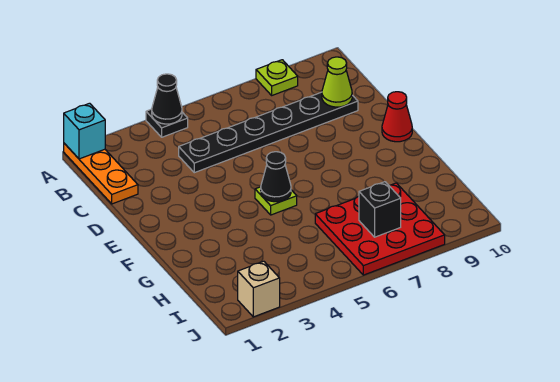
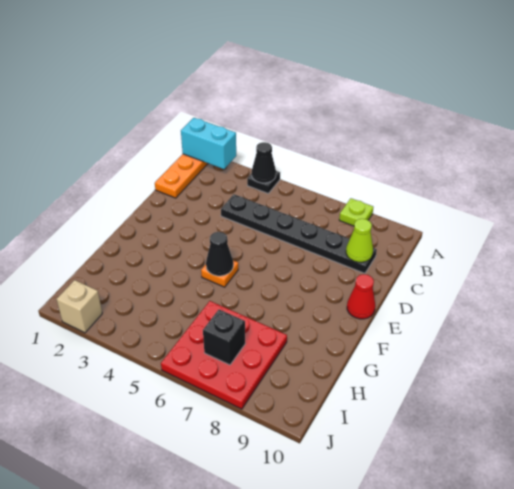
cyan 1x1 brick [64,103,105,159] -> cyan 1x2 brick [181,118,236,169]
lime 1x1 plate [255,187,297,215] -> orange 1x1 plate [201,260,238,287]

